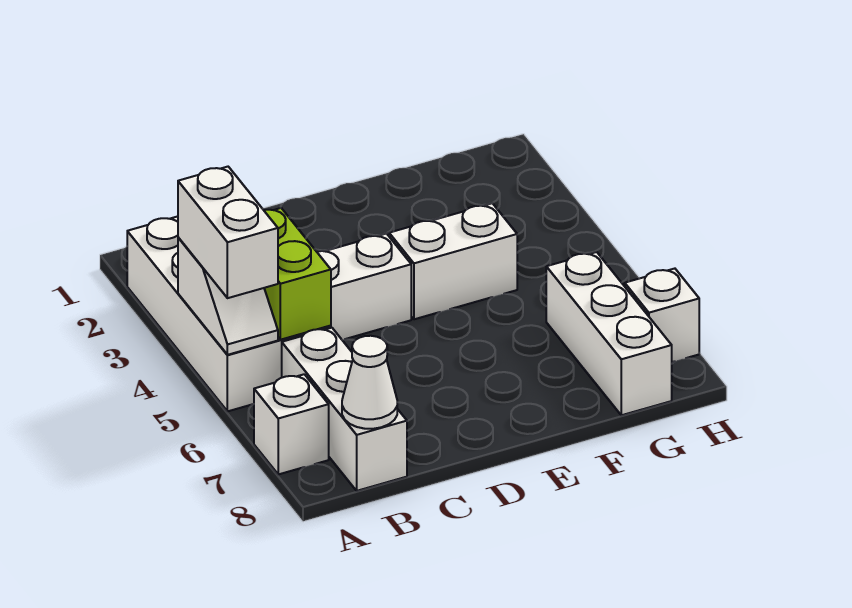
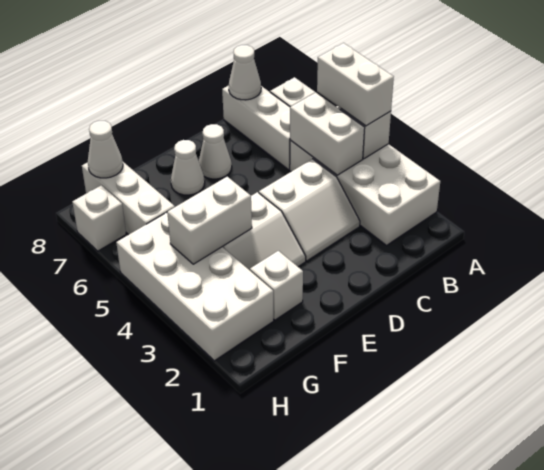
lime 1x2 brick [264,208,331,340] -> white 1x2 brick [290,92,365,175]
none -> white 1x1 cone [199,124,232,179]
none -> white 1x1 cone [171,140,205,195]
none -> white 1x1 brick [250,251,303,320]
none -> white 1x2 brick [167,177,252,264]
none -> white 2x4 brick [116,213,274,361]
none -> white 1x1 cone [88,121,123,178]

